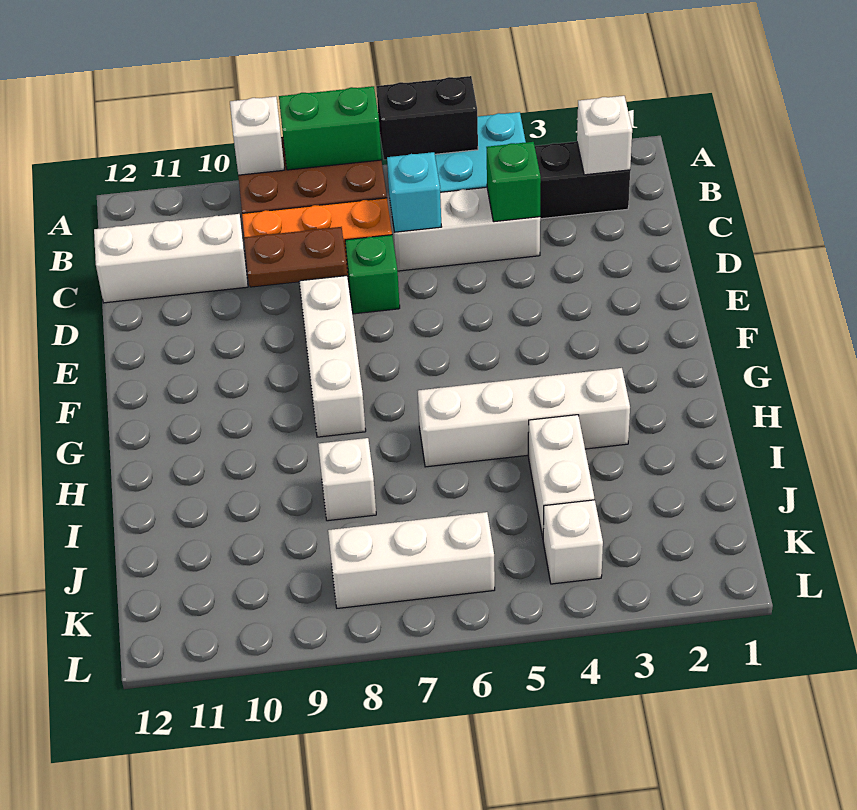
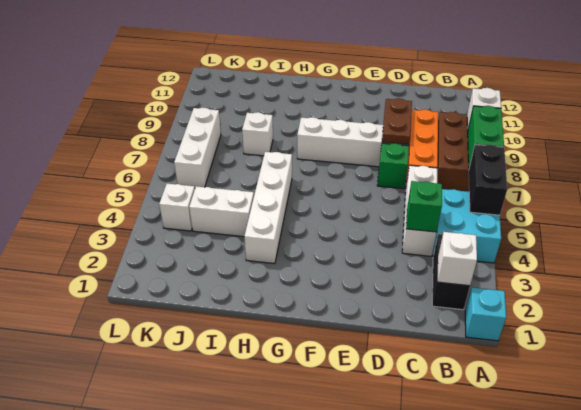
cyan 1x1 brick [387,152,442,232] -> cyan 1x1 brick moved to [465,288,506,341]
white 1x3 brick [94,214,248,303] -> none

